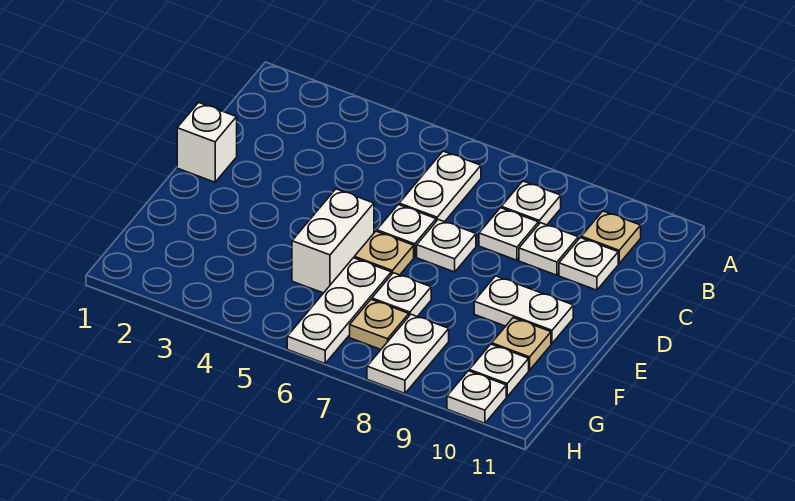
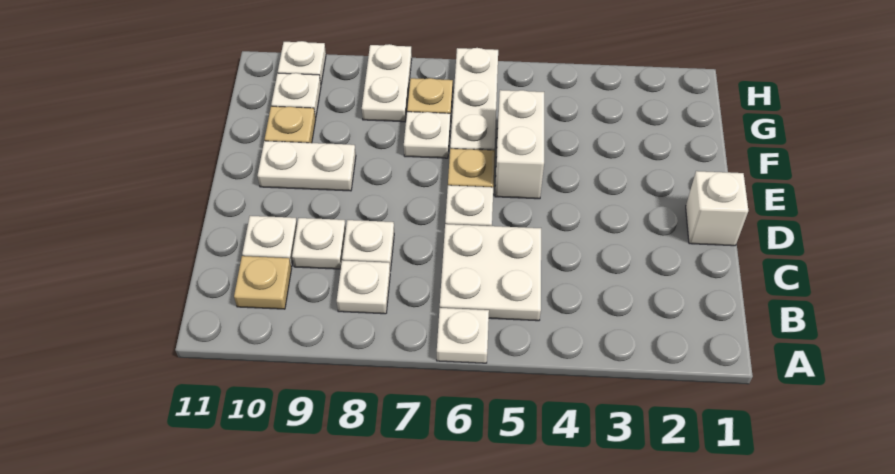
white 1x2 plate [399,151,481,222] -> white 2x2 plate [440,224,541,321]
white 1x1 plate [417,220,476,272] -> white 1x1 plate moved to [437,308,489,363]

